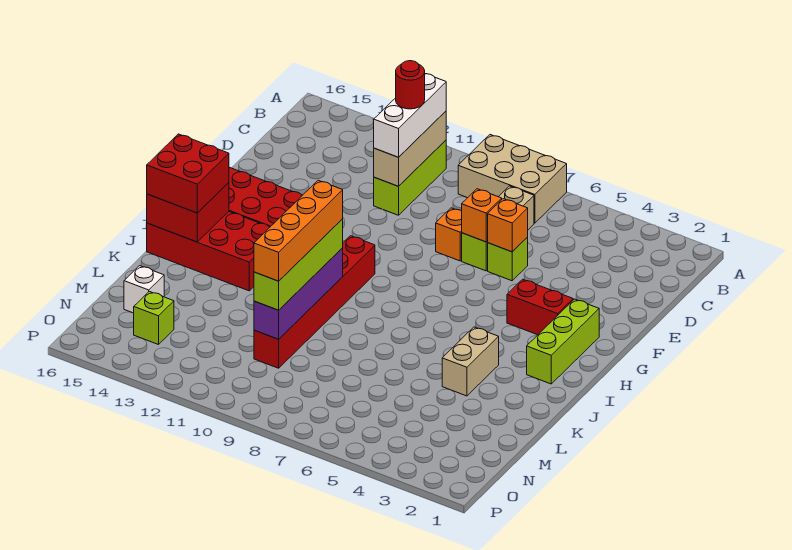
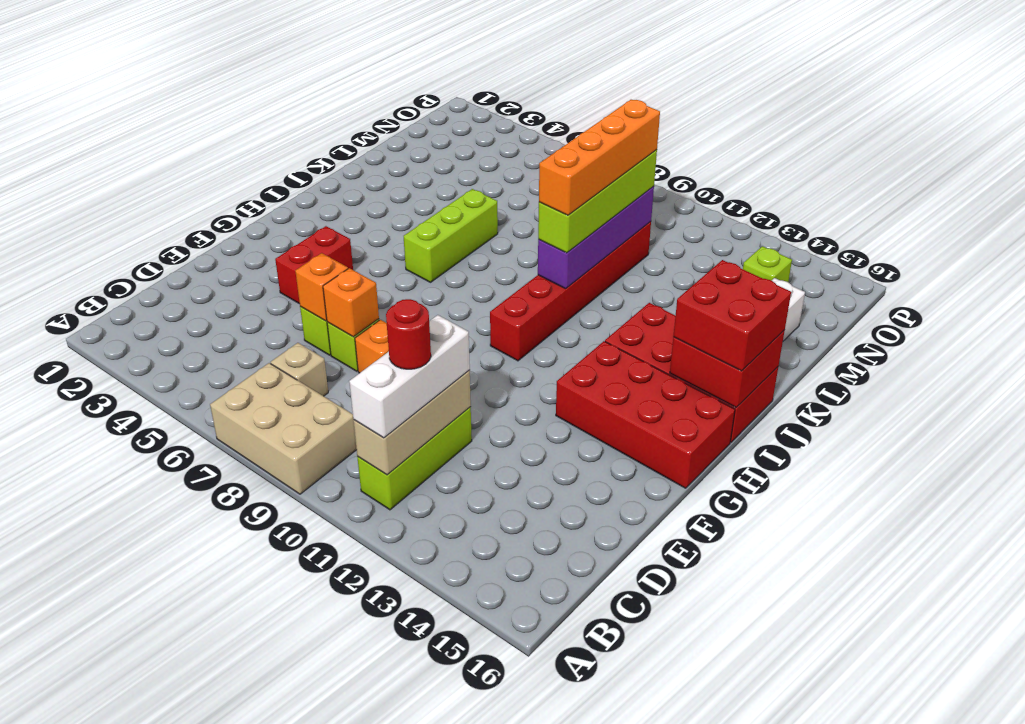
lime 1x3 brick [527,299,599,384] -> lime 1x3 brick moved to [404,189,498,282]
red 1x2 brick [507,279,573,335] -> red 1x2 brick turned to [275,226,353,304]
tan 1x2 brick [442,327,499,396] -> none

